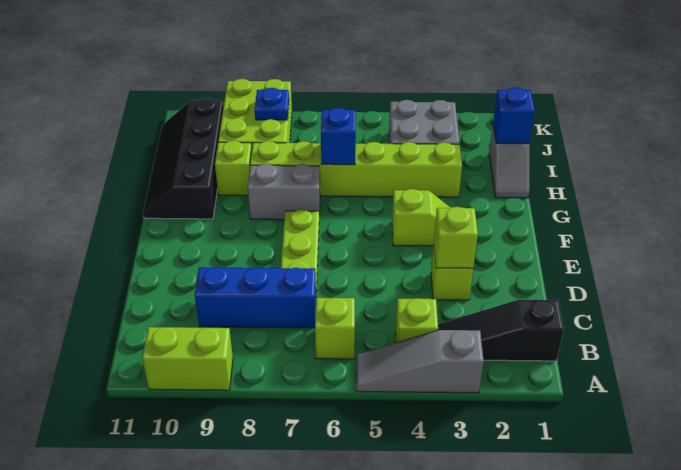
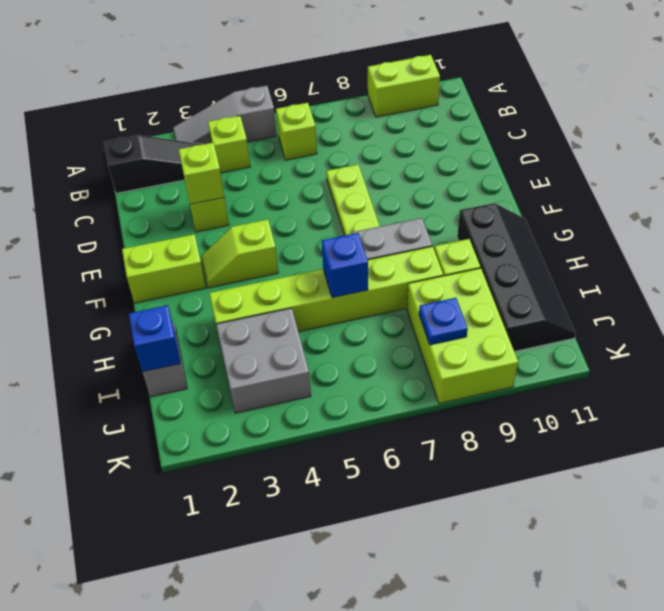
grey 1x3 slope [356,330,484,393] -> grey 1x3 slope turned to [173,86,277,144]
blue 1x3 brick [195,267,316,328] -> none
none -> lime 1x2 brick [122,234,206,303]

